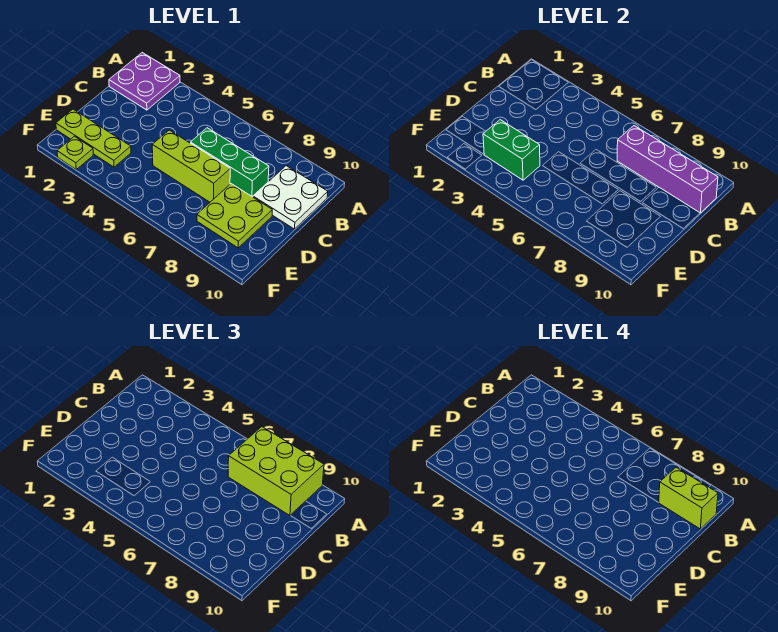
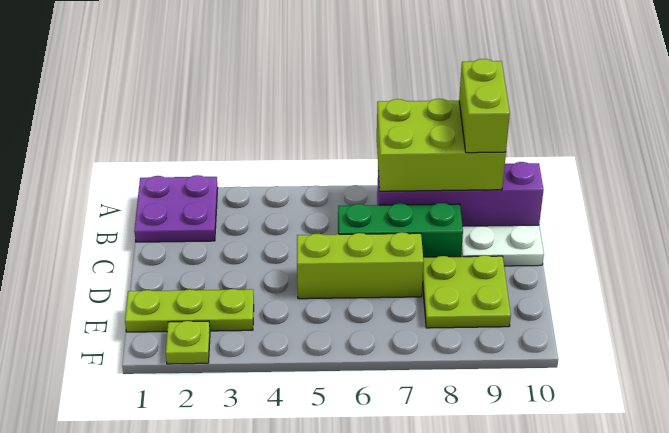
lime 1x2 brick [658,467,718,529] -> lime 1x2 brick turned to [459,59,510,153]
green 1x2 brick [483,120,540,180] -> none

